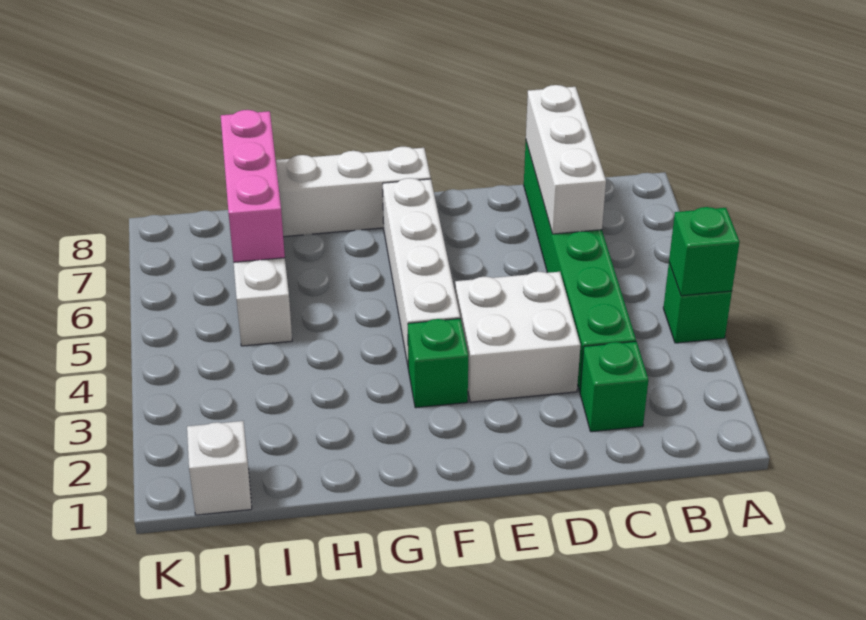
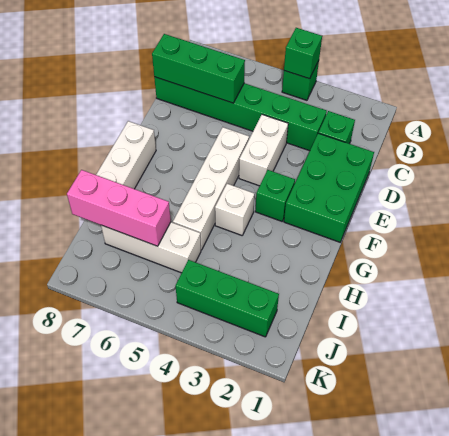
white 1x3 brick [526,85,606,234] -> green 1x3 brick [152,34,245,103]
none -> green 2x3 brick [284,133,374,242]
white 2x2 brick [455,272,581,402] -> white 1x2 brick [239,114,288,186]
white 1x4 brick [383,178,460,365] -> white 1x4 brick turned to [173,127,249,250]
white 1x1 brick [187,421,252,515] -> white 1x1 brick moved to [215,184,254,235]
none -> green 1x3 brick [175,260,279,337]

